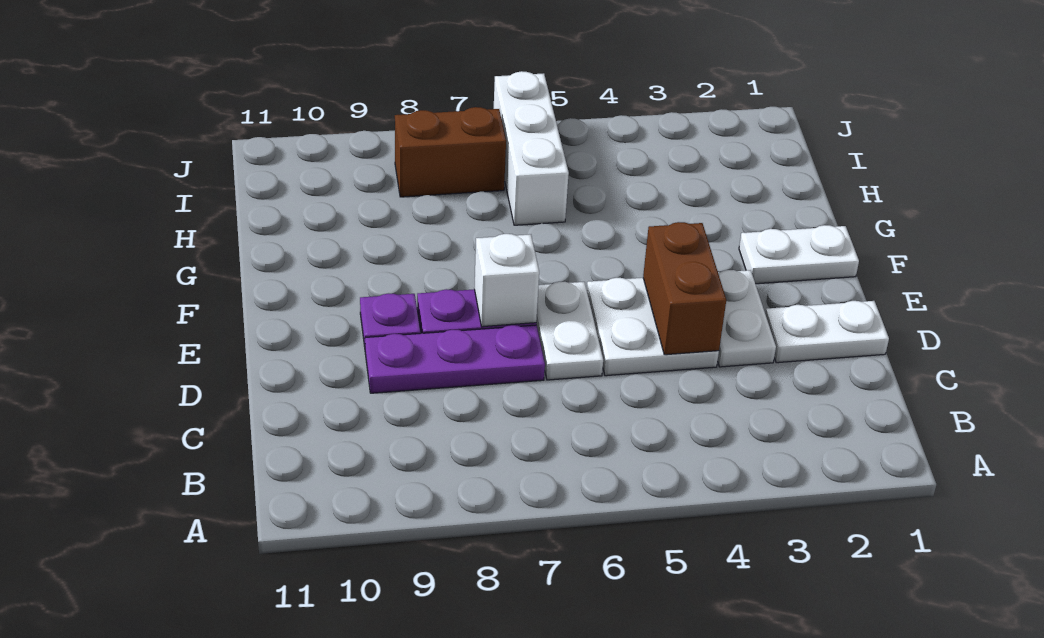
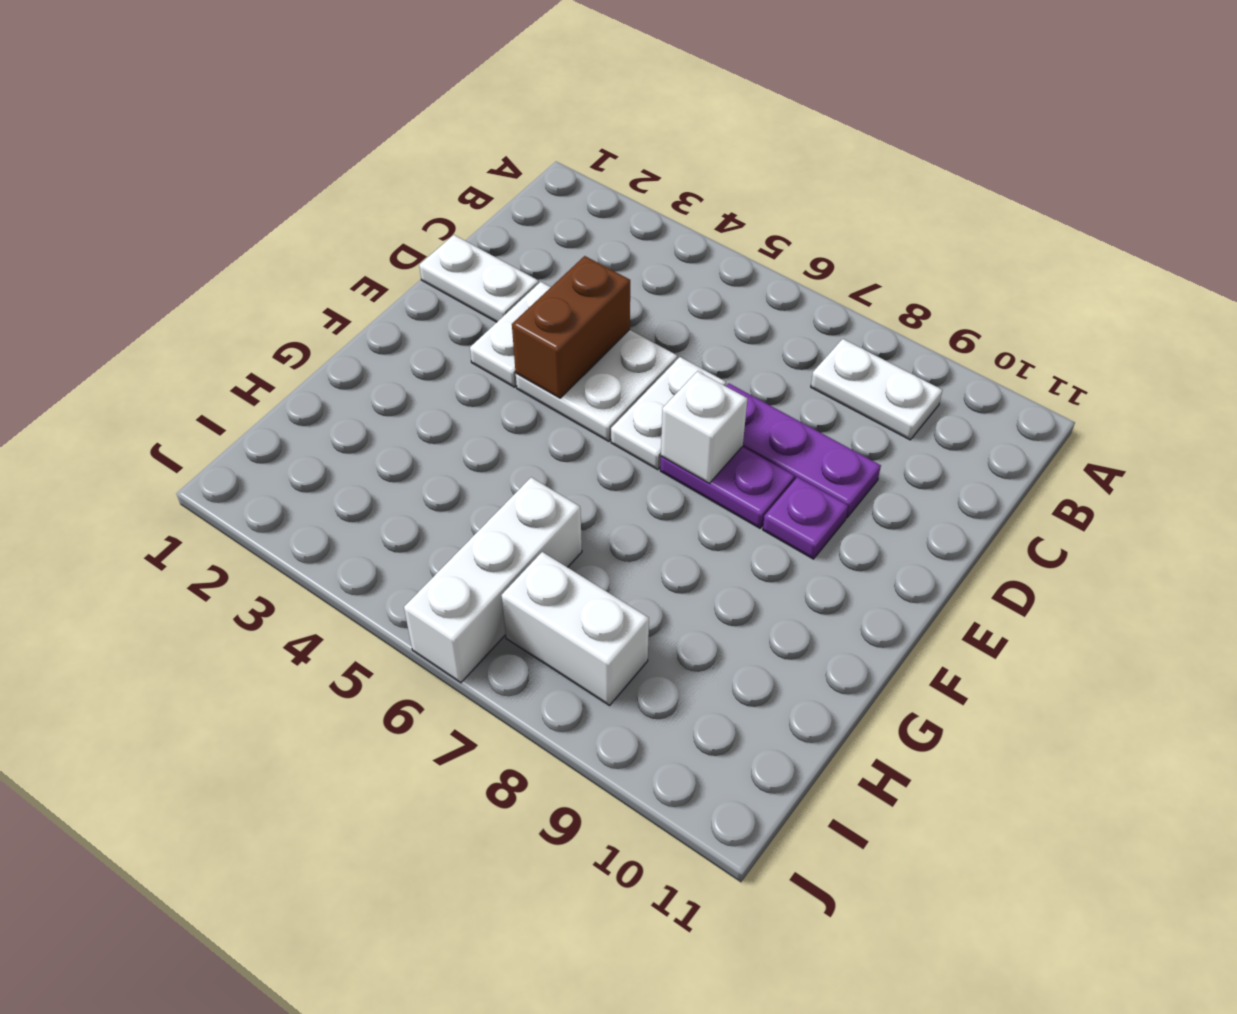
white 1x2 plate [739,225,859,284] -> white 1x2 plate moved to [811,339,943,440]
brown 1x2 brick [395,107,506,197] -> white 1x2 brick [501,552,649,705]

